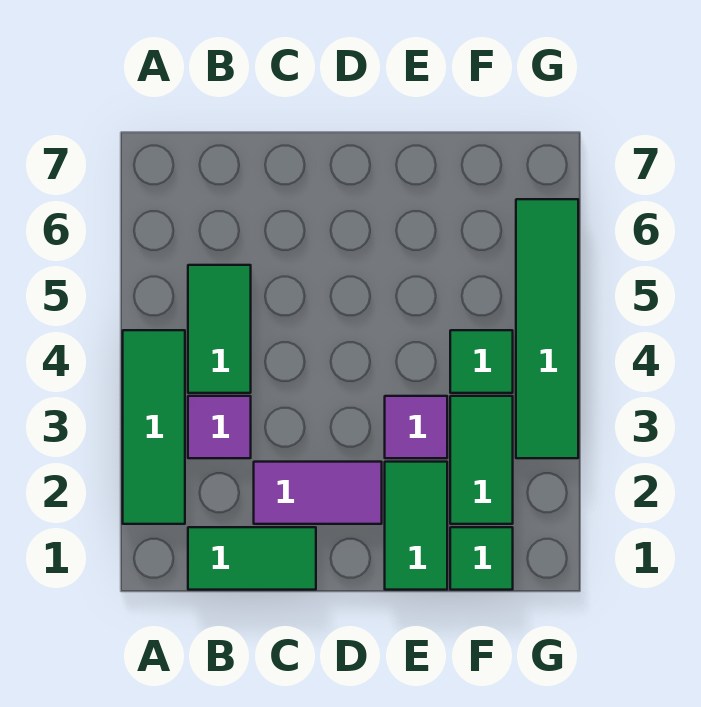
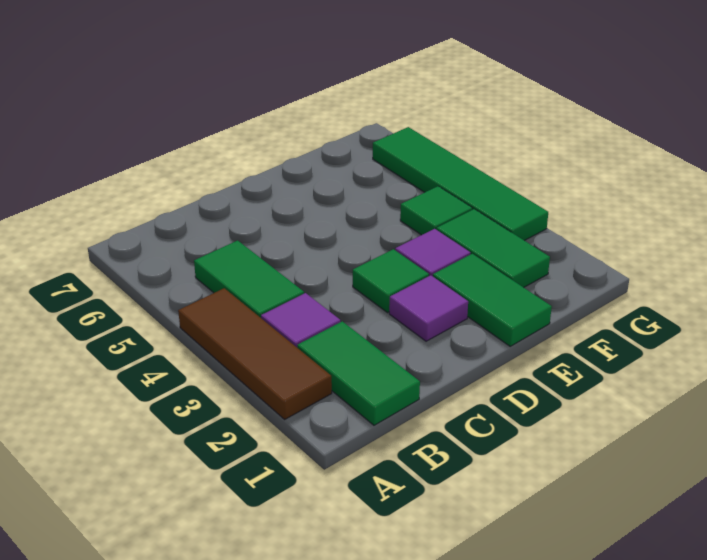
green 1x3 tile [123,330,185,524] -> brown 1x3 tile [178,288,332,419]
green 1x2 tile [188,527,316,590] -> green 1x2 tile turned to [297,321,420,425]
purple 1x2 tile [254,462,382,524] -> purple 1x1 tile [389,275,468,341]
green 1x1 tile [450,527,513,590] -> green 1x1 tile moved to [353,249,429,313]

